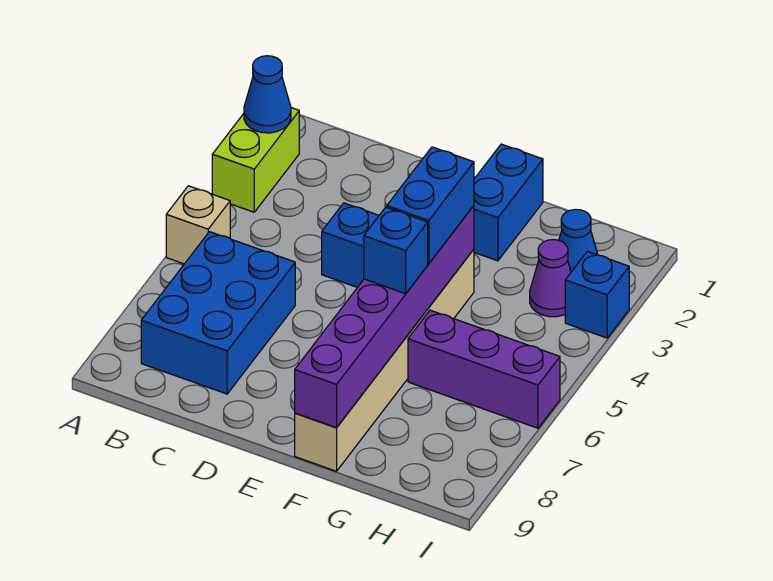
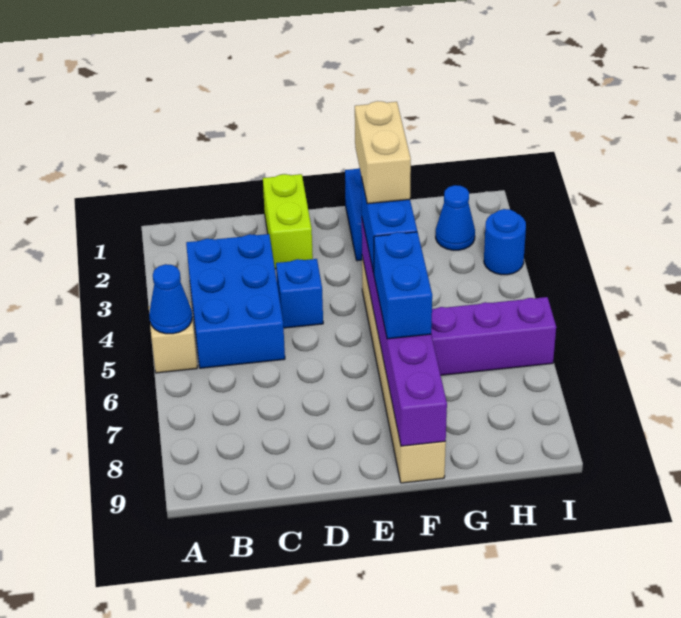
lime 1x2 brick [212,108,299,212] -> lime 1x2 brick moved to [263,174,313,269]
blue 1x1 cone [244,56,291,133] -> blue 1x1 cone moved to [149,264,192,334]
blue 2x3 brick [141,232,295,394] -> blue 2x3 brick moved to [186,234,285,368]
none -> tan 1x2 brick [355,101,411,204]
blue 1x1 brick [364,207,428,294] -> blue 1x2 brick [374,232,432,339]
purple 1x1 cone [530,240,571,317] -> none
blue 1x1 brick [565,251,629,338] -> blue 1x1 round brick [484,209,526,275]

